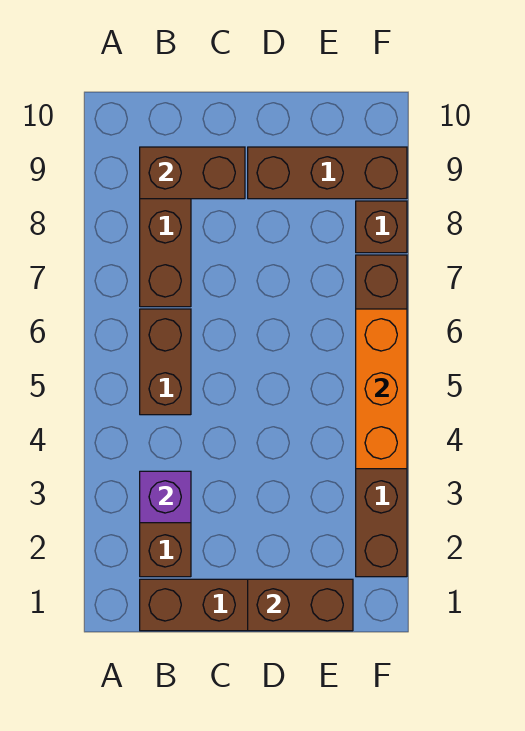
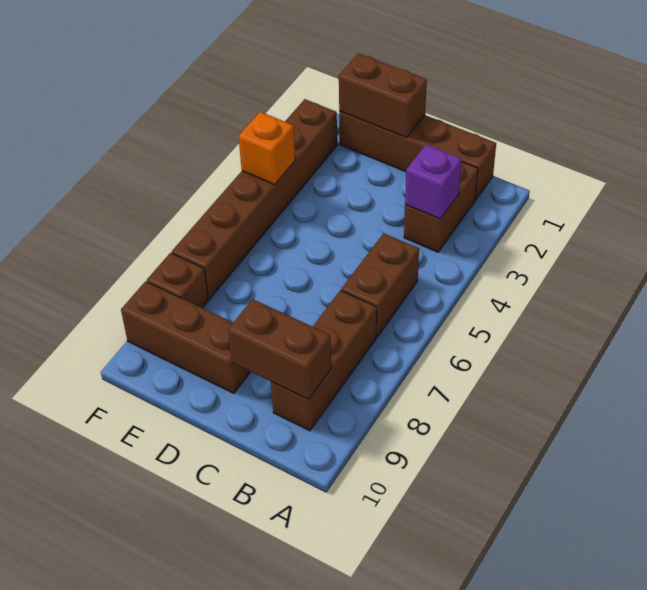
orange 1x3 brick [356,309,407,469] -> orange 1x1 brick [238,112,295,185]

